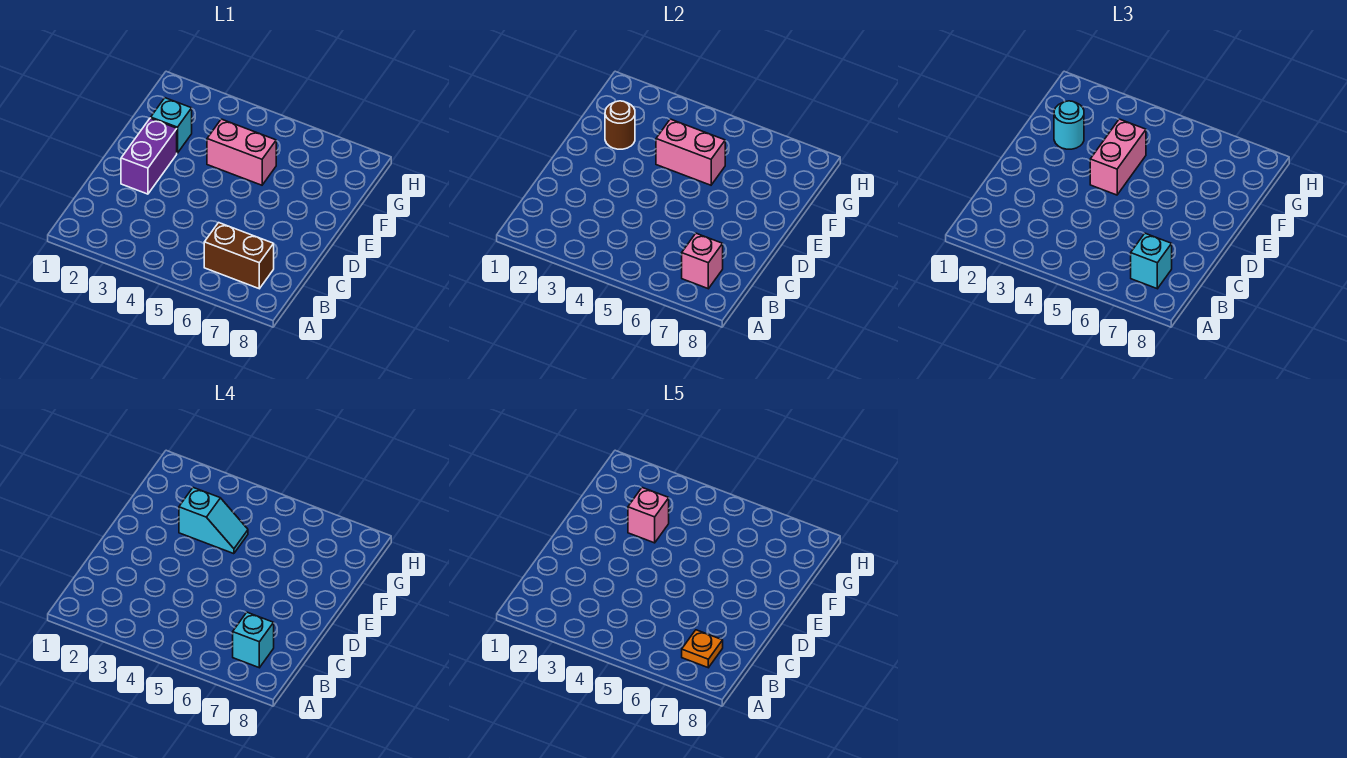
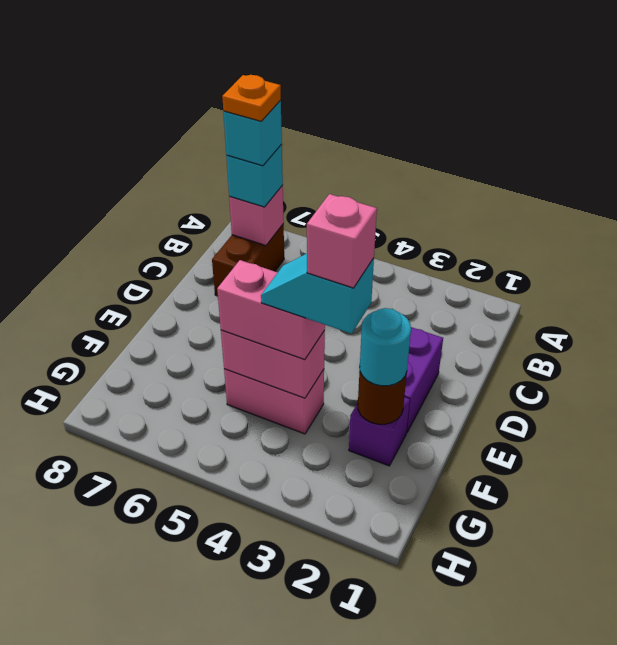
brown 1x2 brick [204,223,274,289] -> brown 1x2 brick turned to [212,224,284,296]
pink 1x2 brick [1090,119,1146,195] -> pink 1x2 brick turned to [217,260,325,360]
cyan 1x1 brick [151,98,192,153] -> purple 1x1 brick [349,397,410,466]

